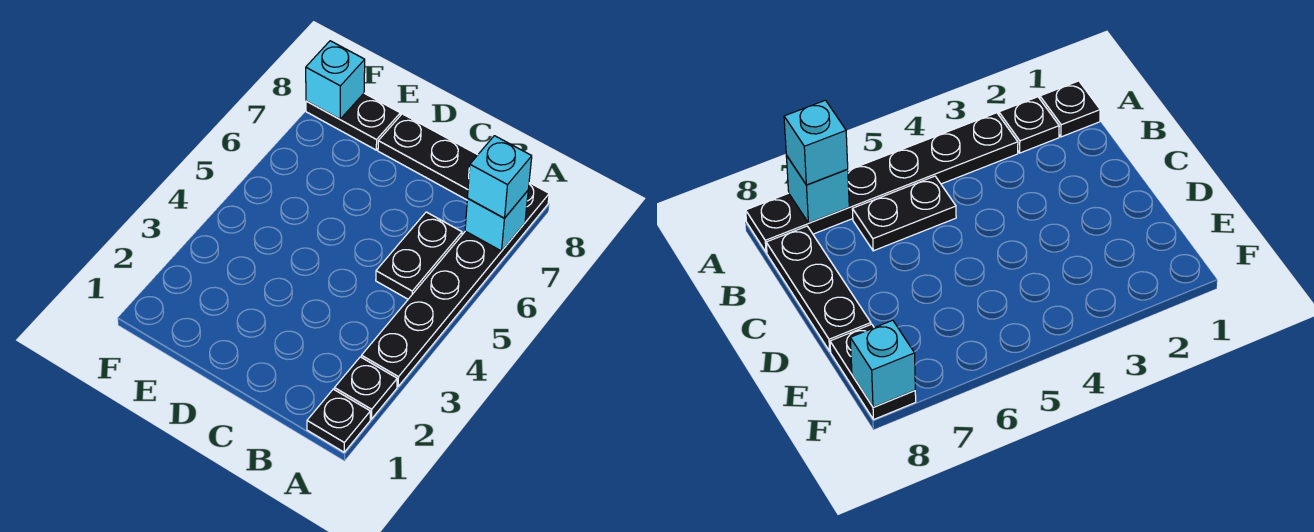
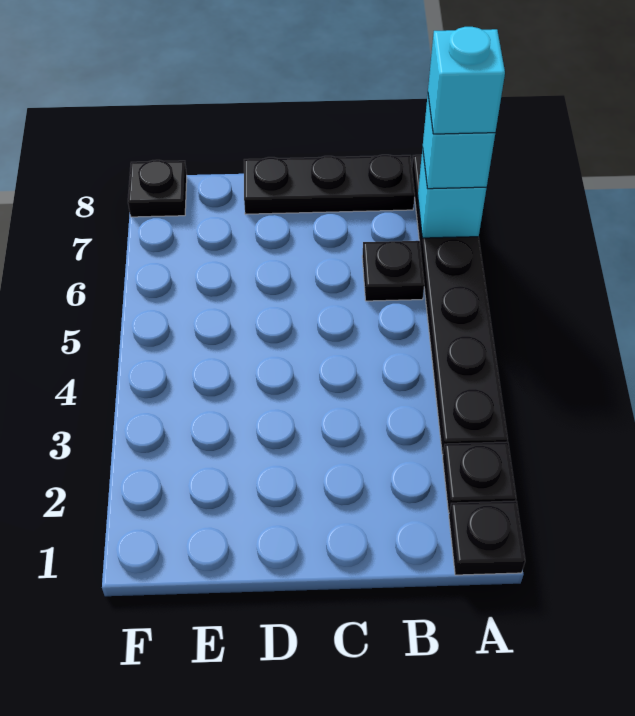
black 1x2 plate [376,212,462,299] -> black 1x1 plate [362,241,424,301]
black 1x2 plate [306,93,400,150] -> black 1x1 plate [128,160,187,217]
cyan 1x1 brick [306,41,365,119] -> cyan 1x1 brick moved to [428,27,505,134]

